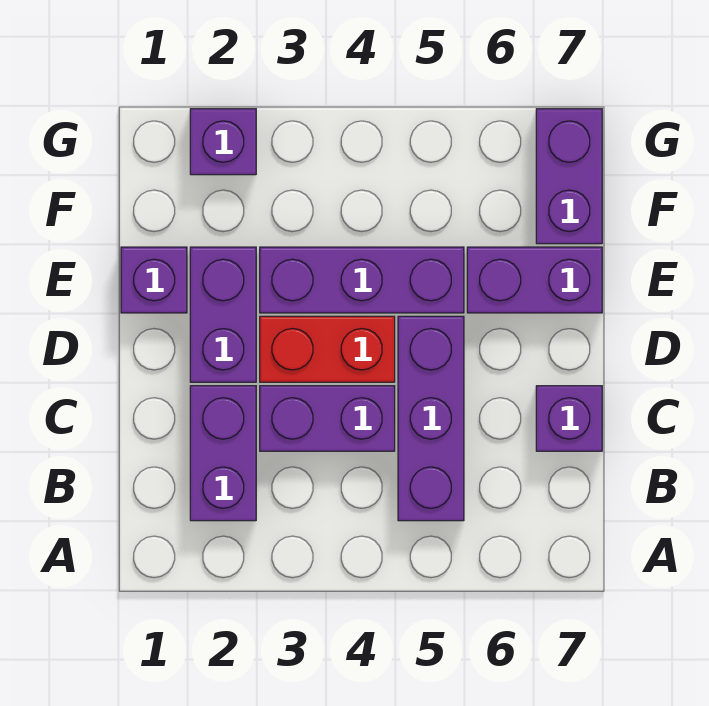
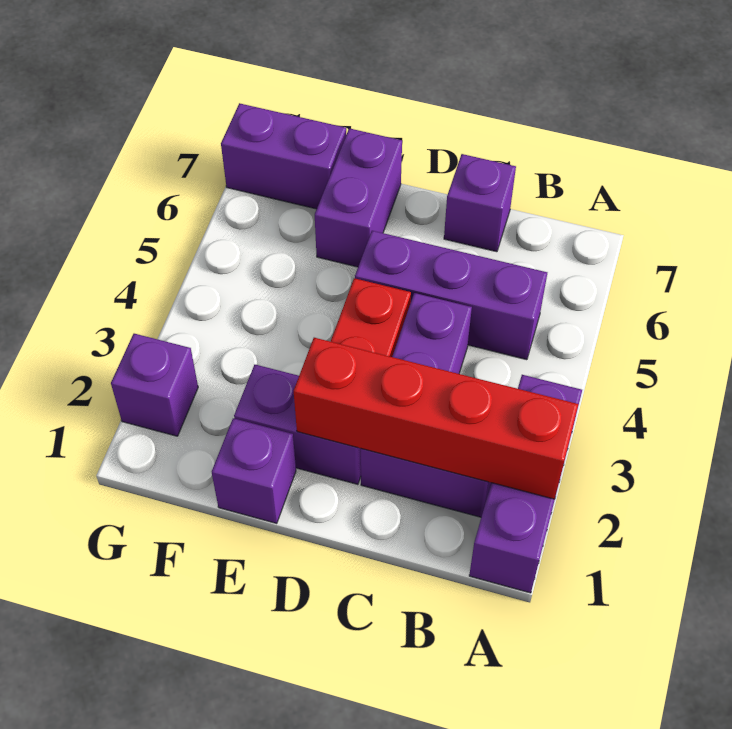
none -> red 1x4 brick [294,338,579,499]
purple 1x3 brick [260,247,464,313] -> purple 1x3 brick moved to [469,375,582,593]

